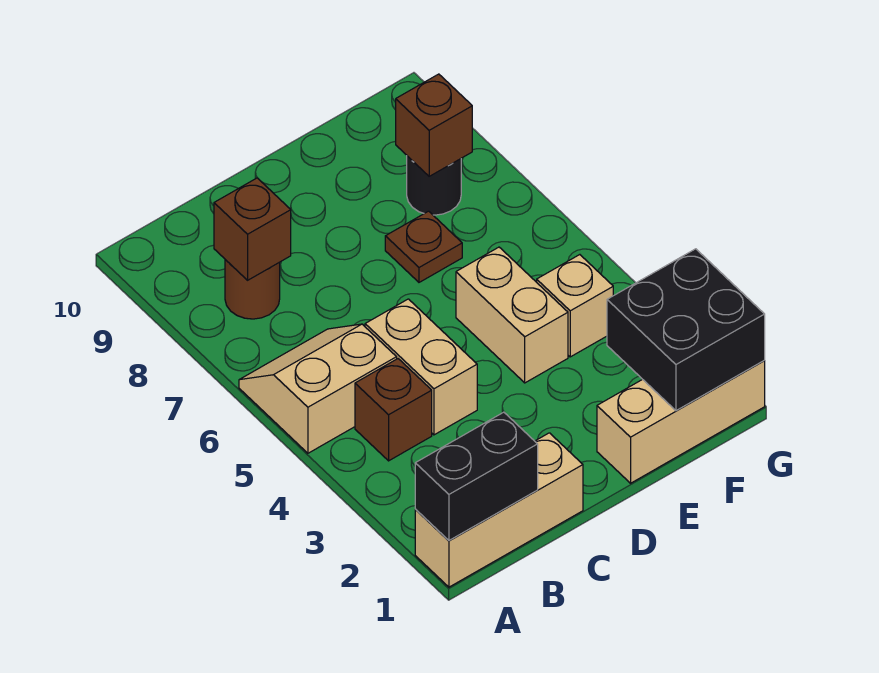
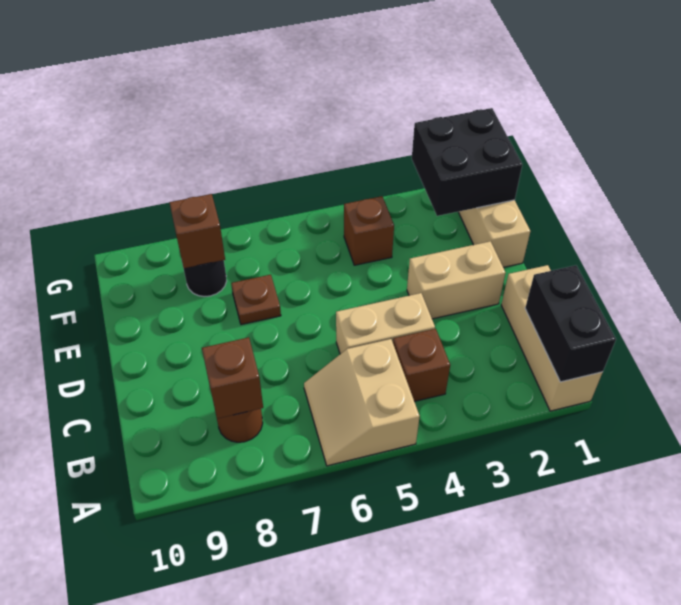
tan 1x2 brick [456,247,568,383] -> tan 1x2 brick moved to [407,241,505,319]
tan 1x1 brick [537,255,613,357] -> brown 1x1 brick [344,196,394,265]

